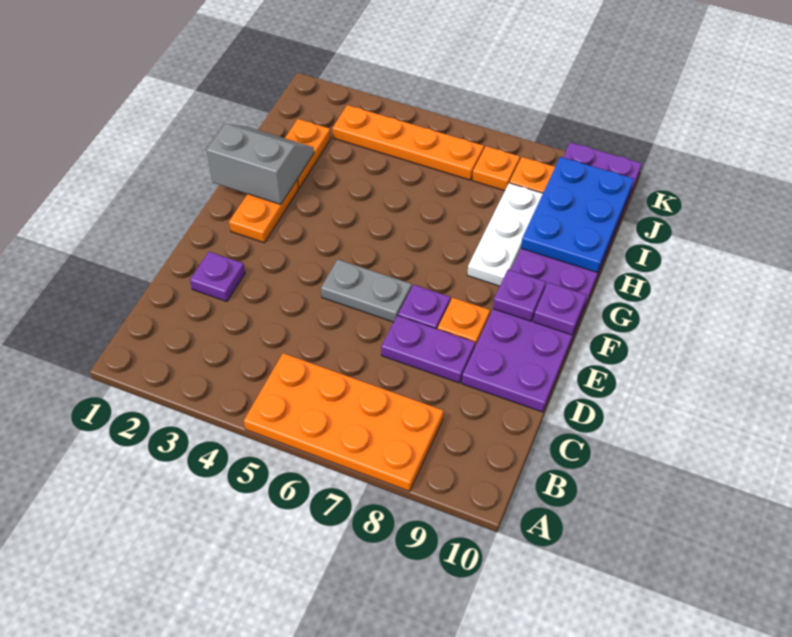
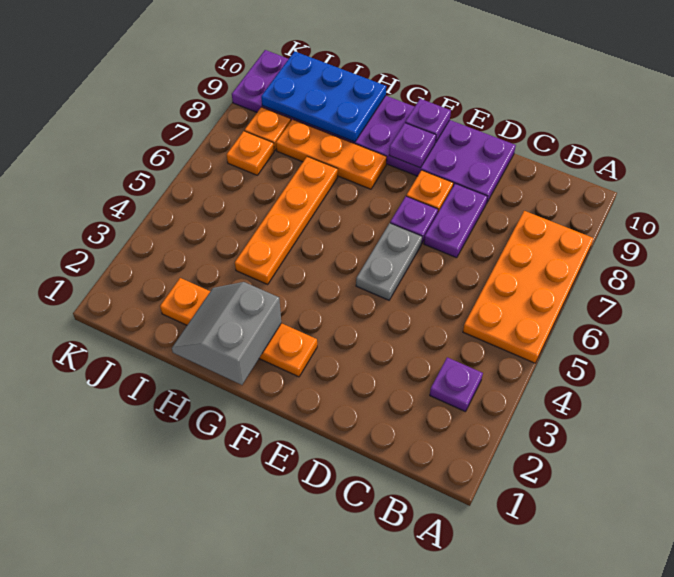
purple 1x1 plate [190,252,245,302] -> purple 1x1 plate moved to [430,357,483,412]
white 1x3 plate [467,183,543,286] -> orange 1x3 plate [276,119,387,189]
orange 1x4 plate [333,105,484,180] -> orange 1x4 plate moved to [235,157,338,284]

